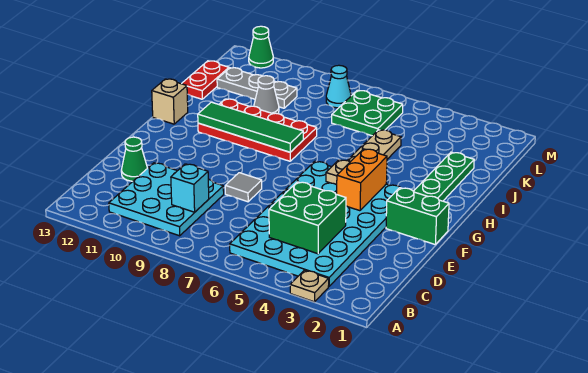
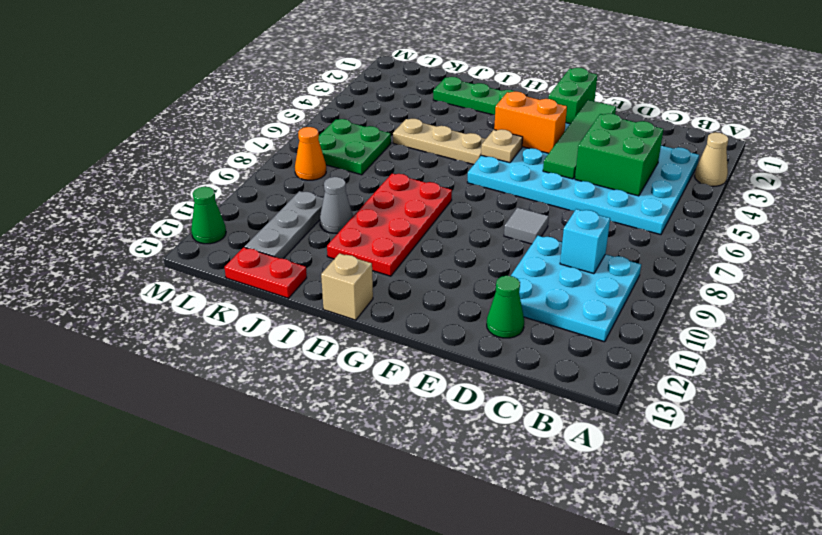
tan 1x1 plate [290,270,329,302] -> tan 1x1 cone [695,132,728,186]
green 1x4 tile [198,102,303,152] -> green 1x4 tile moved to [543,100,616,179]
cyan 1x1 cone [326,65,351,108] -> orange 1x1 cone [295,127,326,180]

